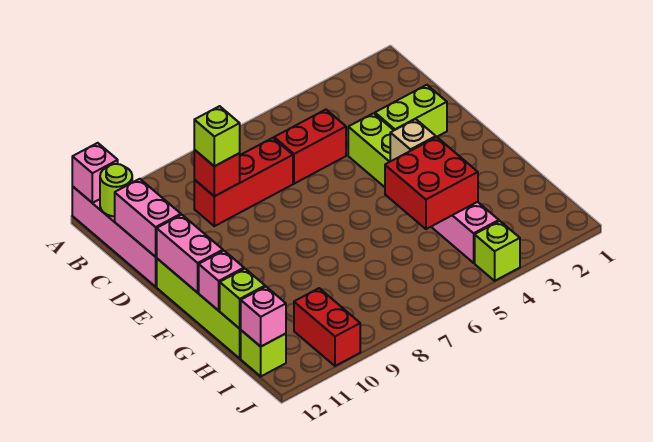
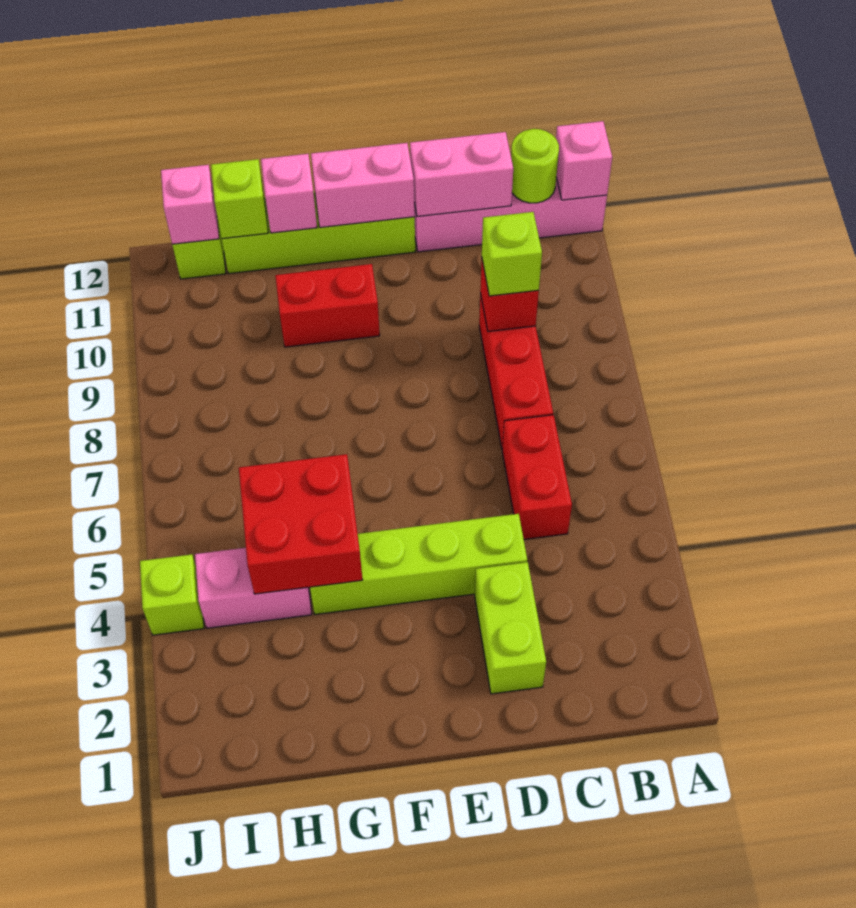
tan 1x1 brick [390,119,436,161] -> none
red 1x2 brick [294,288,360,366] -> red 1x2 brick moved to [275,264,380,347]

